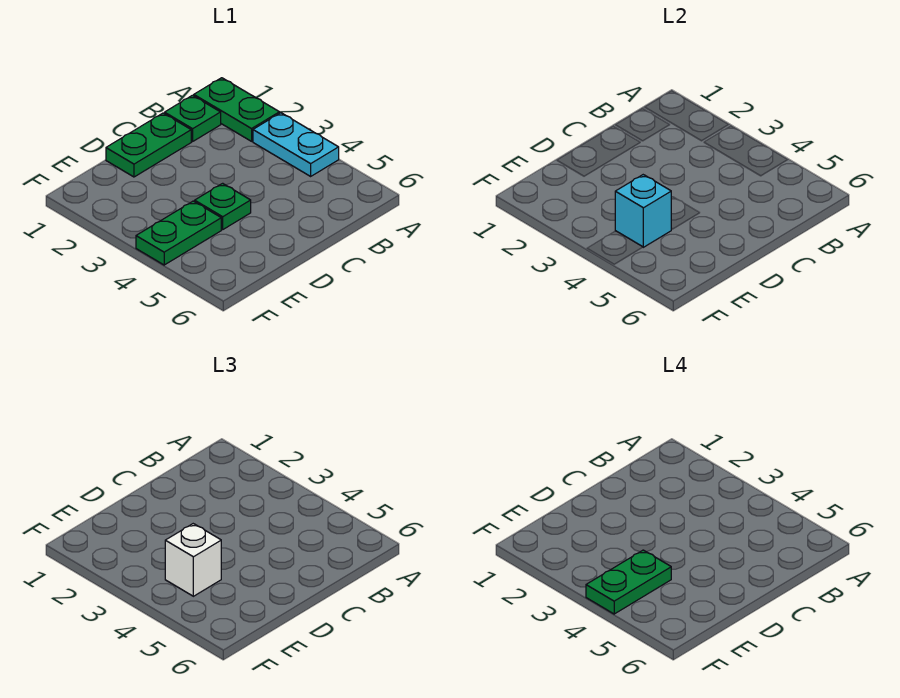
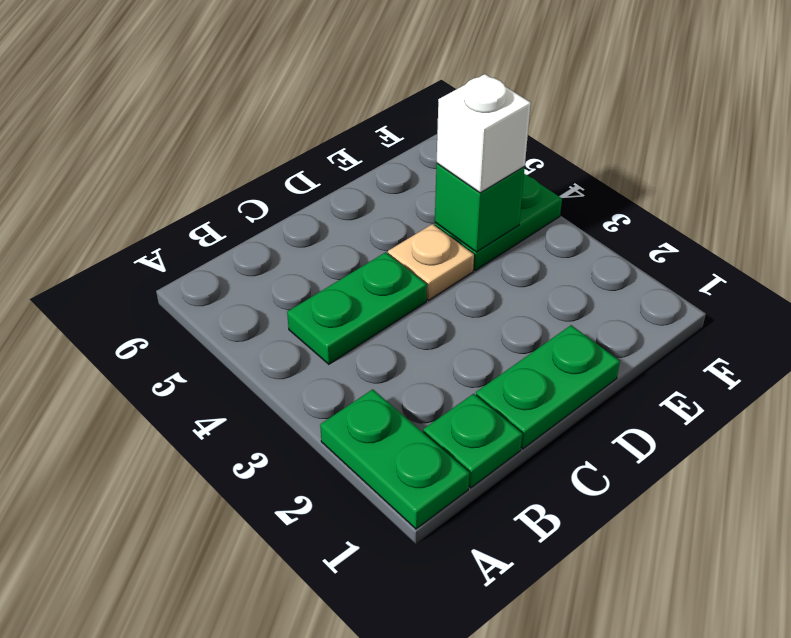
cyan 1x2 plate [253,113,339,176] -> none
green 1x1 plate [195,183,251,229] -> tan 1x1 plate [388,224,474,300]
cyan 1x1 brick [615,175,671,247] -> green 1x1 brick [435,164,525,252]
green 1x2 plate [586,550,671,614] -> green 1x2 plate moved to [287,252,427,364]

